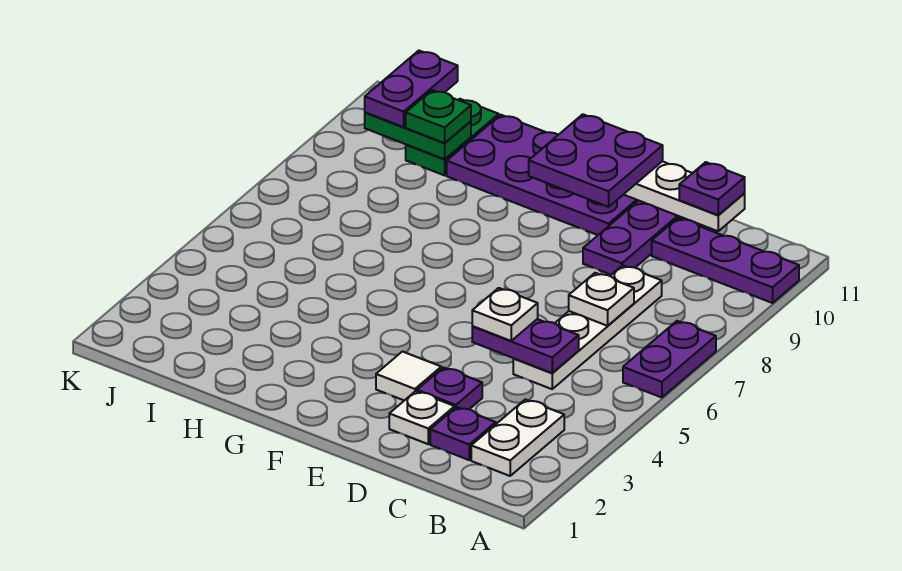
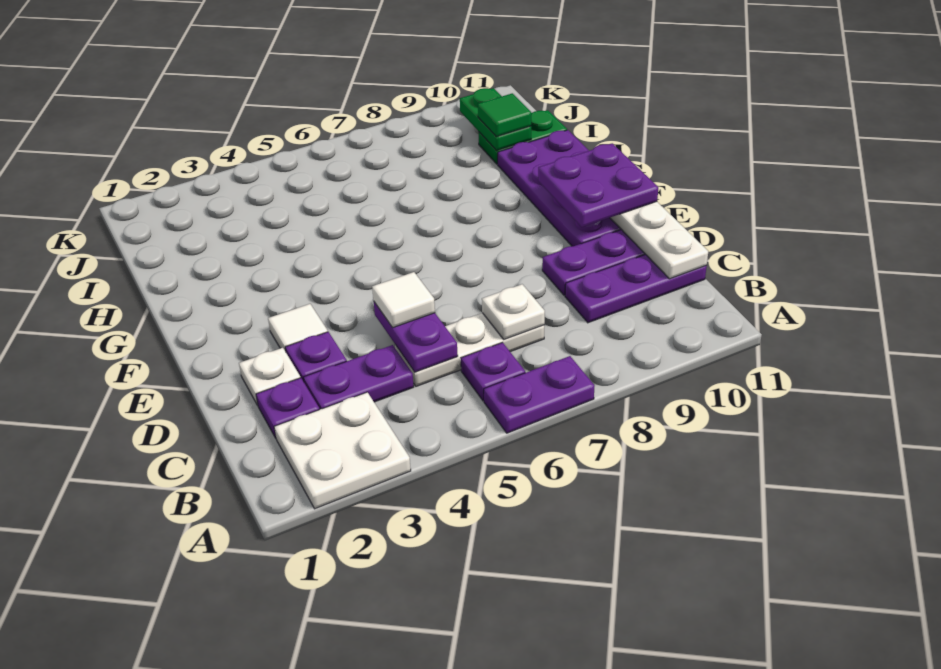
purple 1x3 plate [652,218,799,303] -> purple 1x3 plate turned to [565,255,707,323]
white 1x2 plate [471,399,564,476] -> white 2x2 plate [274,392,411,509]
white 1x4 plate [513,265,662,389] -> white 1x3 plate [395,313,544,386]
purple 1x1 plate [679,162,745,215] -> purple 1x1 plate moved to [461,343,525,401]
white 1x1 plate [472,288,538,341] -> white 1x1 tile [372,272,435,327]
green 1x1 plate [406,90,471,143] -> green 1x1 tile [478,93,531,137]
purple 1x2 plate [365,51,458,127] -> purple 1x2 plate moved to [304,345,414,410]

